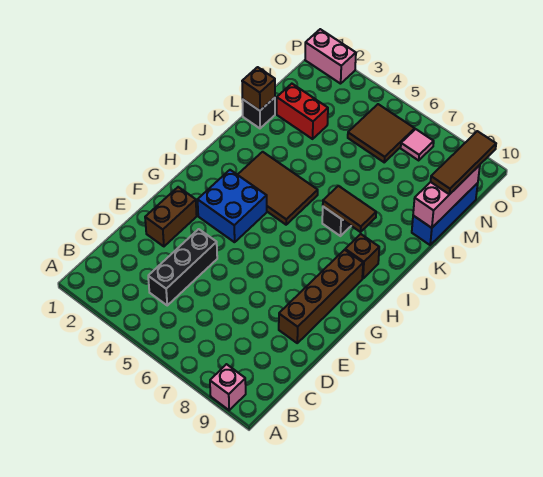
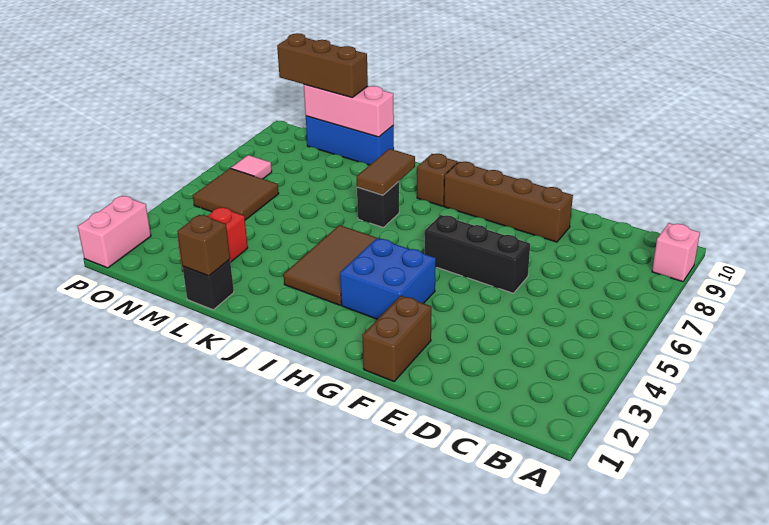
black 1x3 brick [148,229,217,305] -> black 1x3 brick moved to [425,215,530,293]
brown 1x2 brick [145,187,197,246] -> brown 1x2 brick turned to [362,296,432,381]
brown 1x3 tile [431,131,496,194] -> brown 1x3 brick [277,33,368,98]

